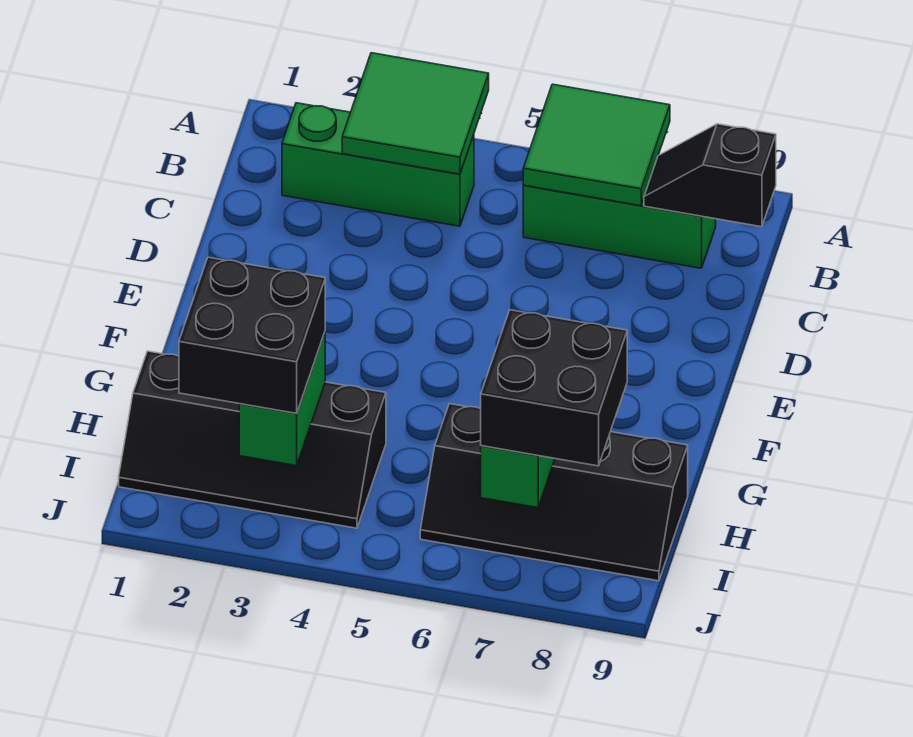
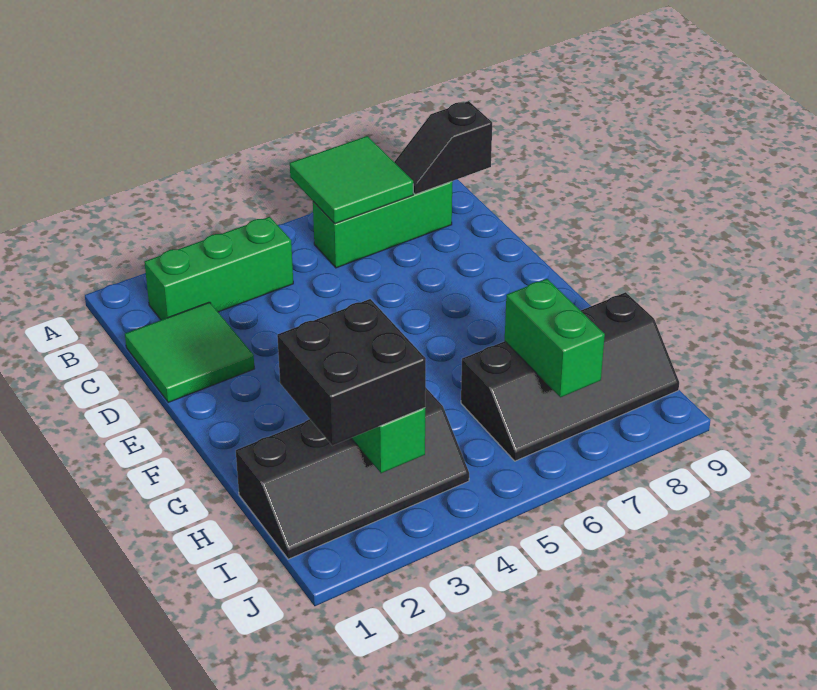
green 2x2 tile [342,53,489,174] -> green 2x2 tile moved to [125,302,255,402]
black 2x2 brick [481,310,627,466] -> none

